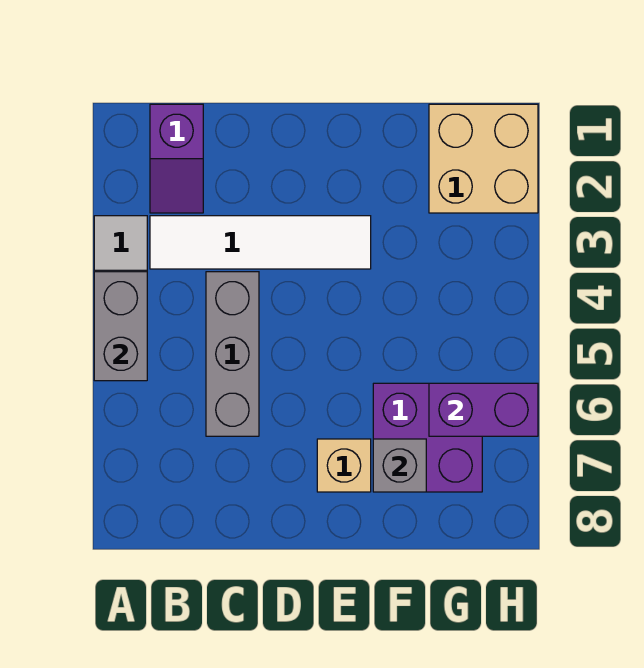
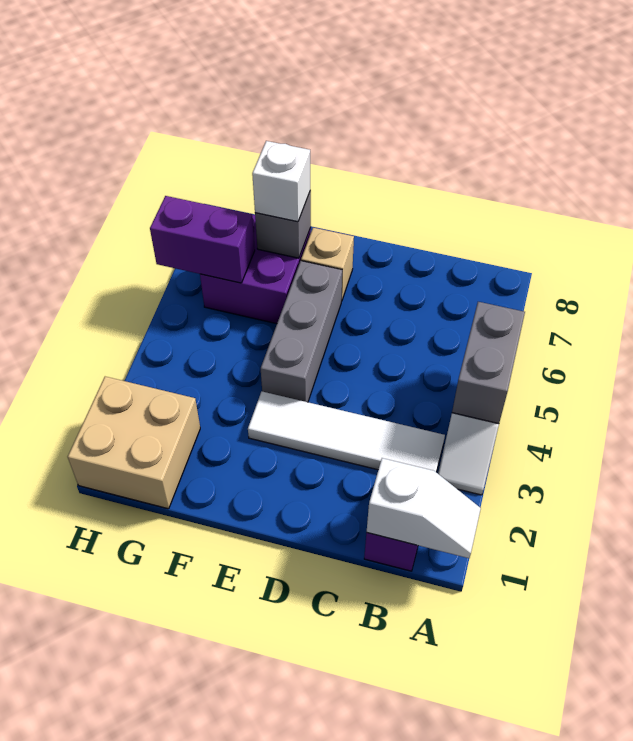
none -> white 1x2 slope [367,458,481,558]
grey 1x3 brick [206,272,259,436] -> grey 1x3 brick moved to [261,261,342,402]
none -> white 1x1 brick [252,141,310,222]

